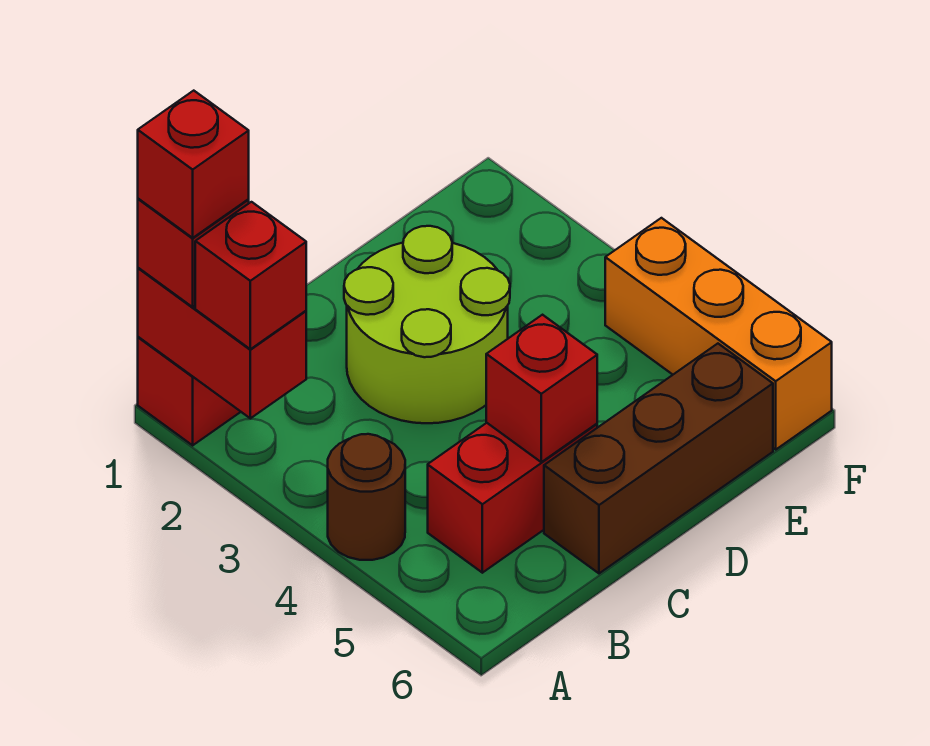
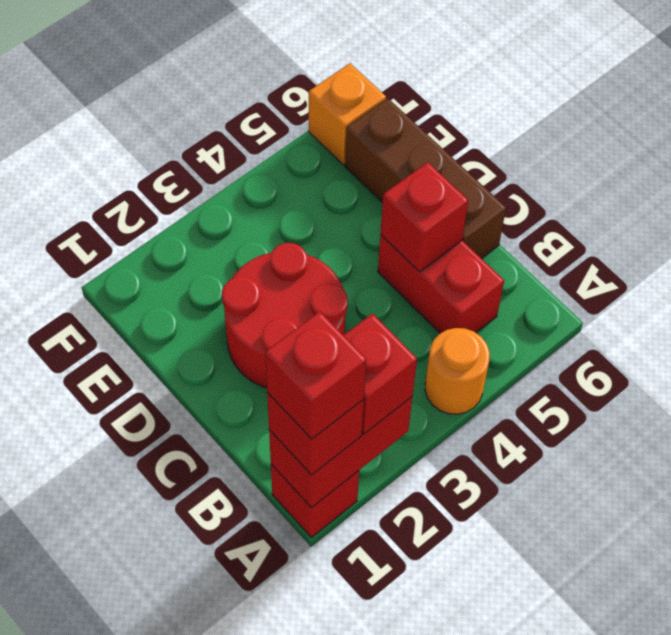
brown 1x1 round brick [328,434,405,560] -> orange 1x1 round brick [425,328,490,414]
lime 2x2 round brick [344,226,510,423] -> red 2x2 round brick [222,243,348,388]
orange 1x3 brick [605,218,832,449] -> orange 1x1 brick [309,63,386,165]

